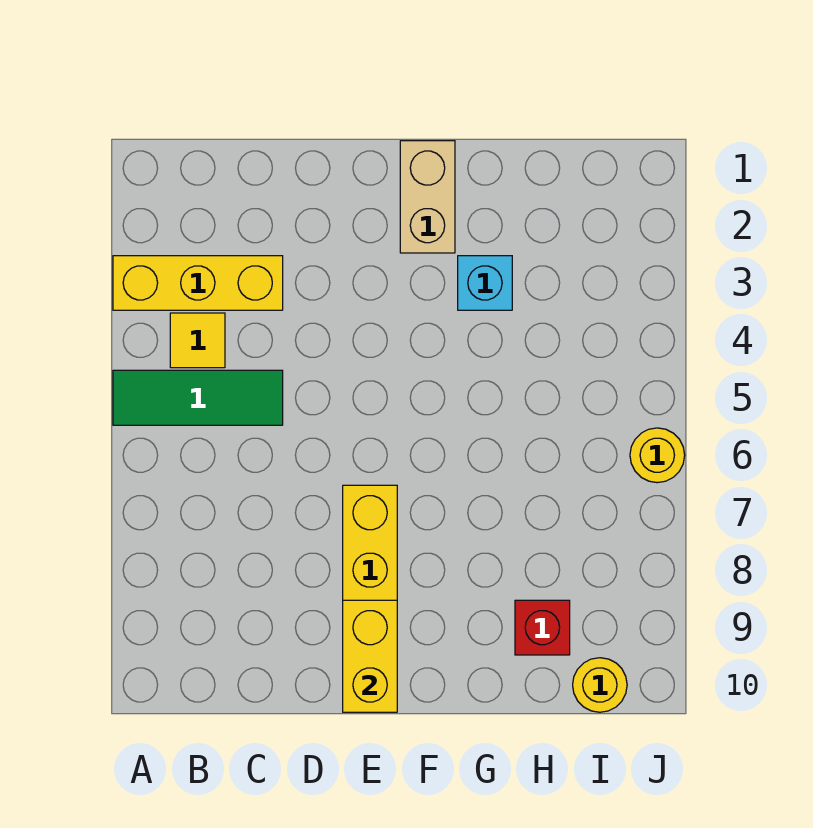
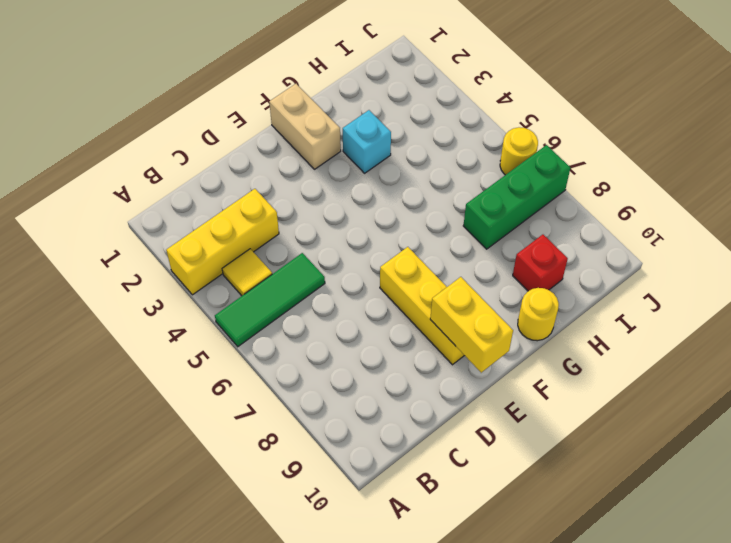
none -> green 1x3 brick [463,145,570,249]
yellow 1x1 round brick [573,658,627,712] -> yellow 1x1 round brick moved to [518,288,559,341]

